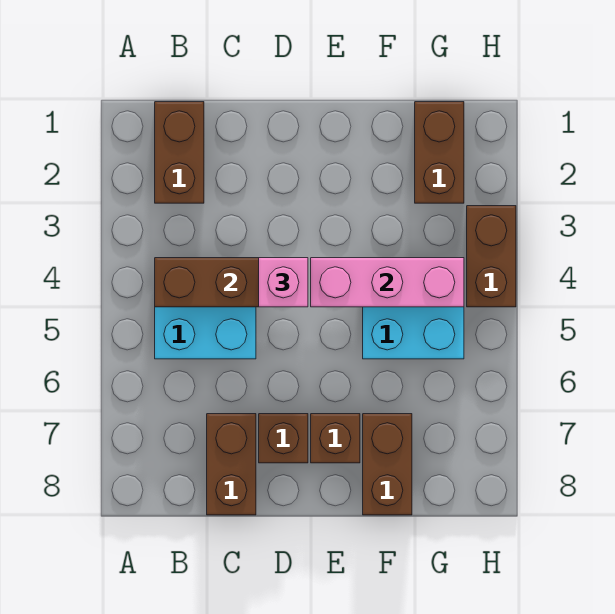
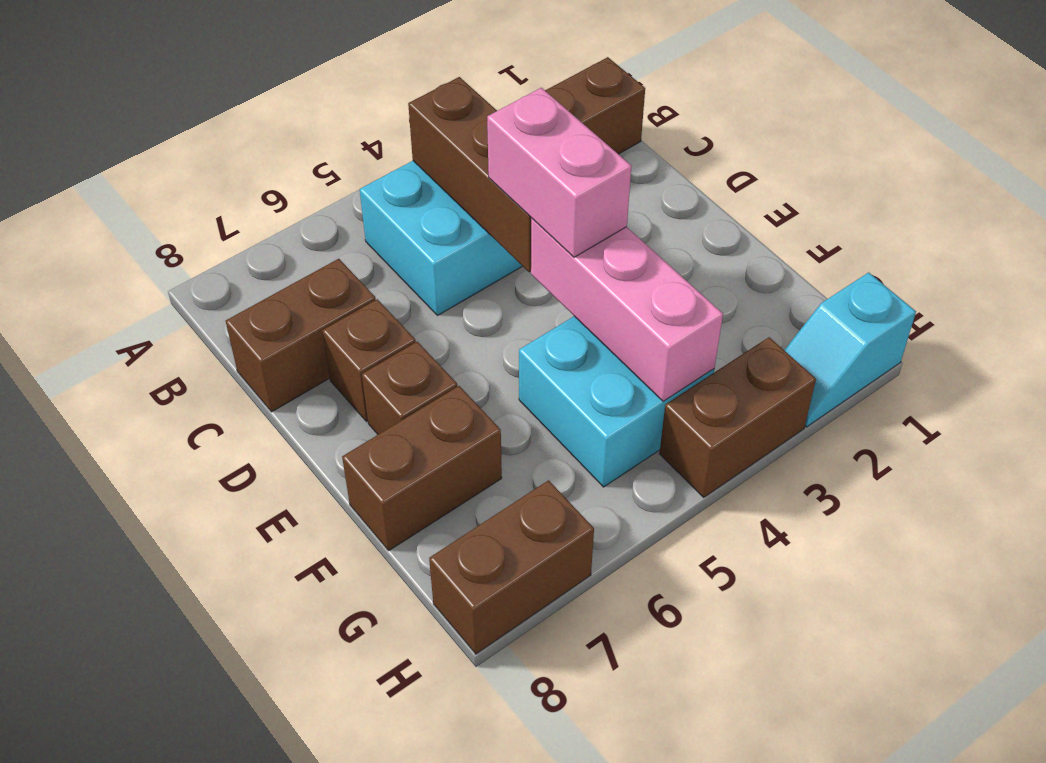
pink 1x1 brick [259,258,308,307] -> pink 1x2 brick [487,88,631,257]
brown 1x2 brick [415,102,464,203] -> brown 1x2 brick moved to [429,480,594,654]
none -> cyan 1x2 slope [784,272,916,427]

